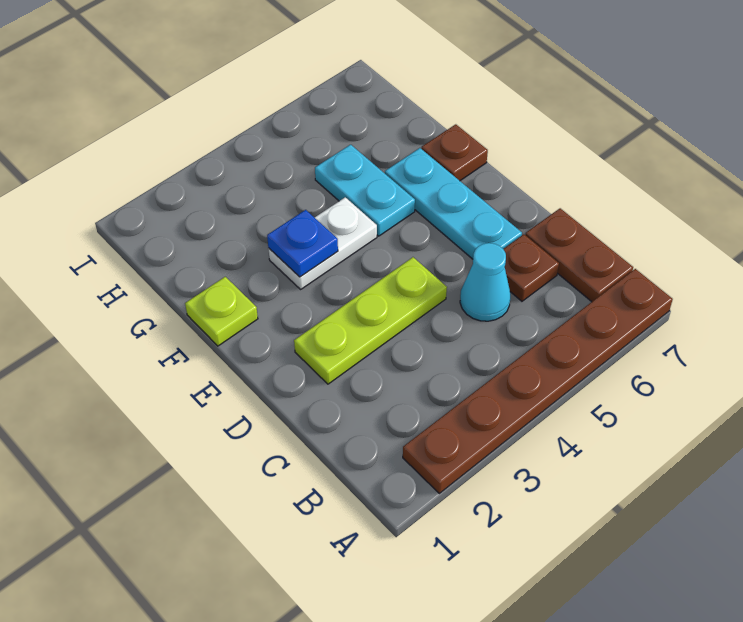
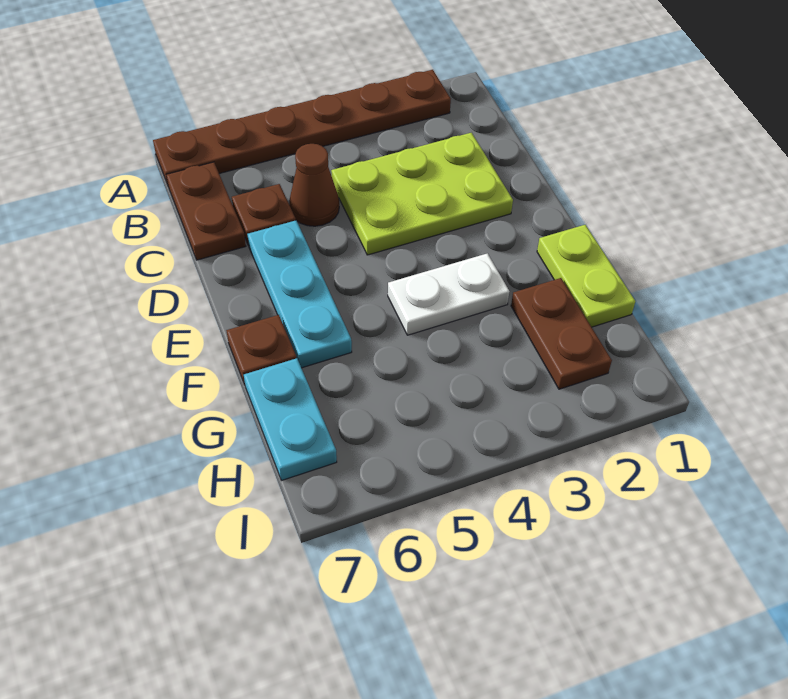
cyan 1x1 cone [460,243,510,321] -> brown 1x1 cone [289,144,339,226]
lime 1x3 plate [294,257,447,384] -> lime 2x3 plate [331,133,513,255]
lime 1x1 plate [185,277,258,346] -> lime 1x2 plate [537,225,635,327]
blue 1x1 plate [267,210,338,277] -> none
cyan 1x2 plate [315,145,415,236] -> cyan 1x2 plate moved to [244,358,337,480]
none -> brown 1x2 plate [511,278,612,389]

